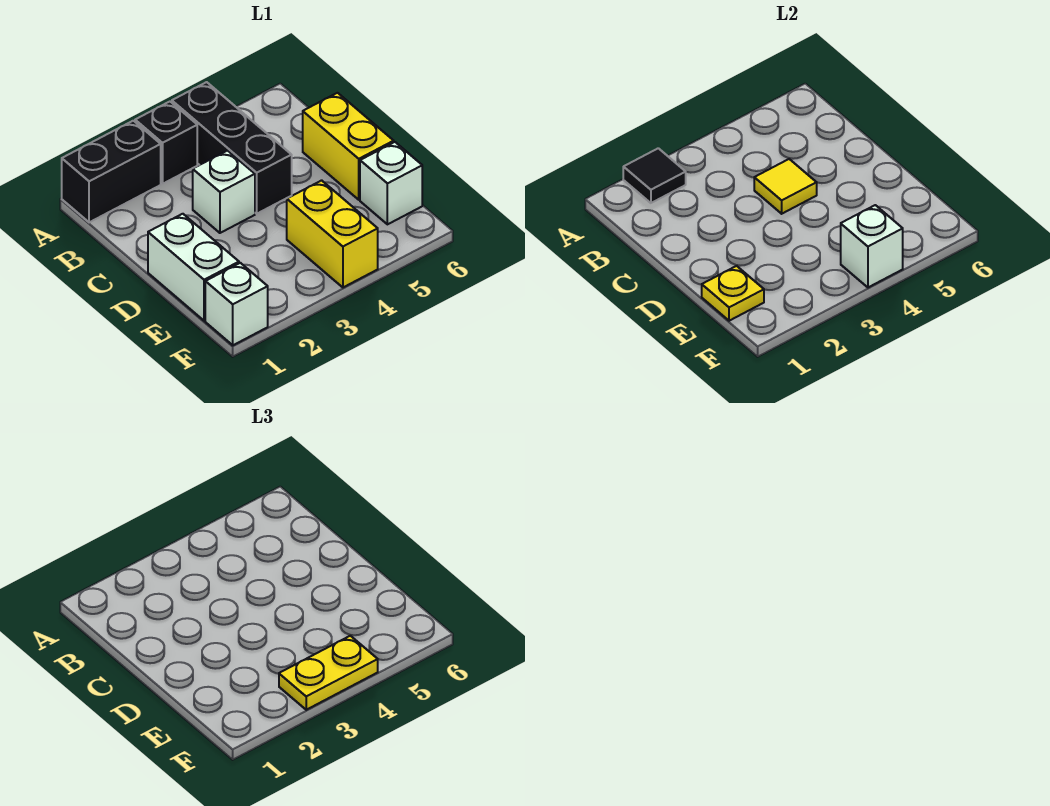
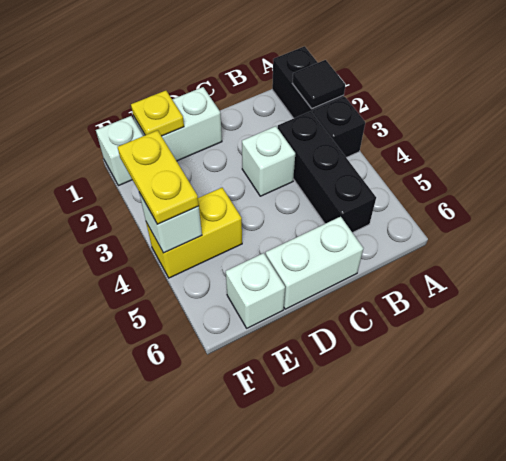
black 1x3 brick [172,82,292,214] -> black 1x3 brick turned to [278,111,376,233]
yellow 1x1 tile [754,159,817,214] -> none
yellow 1x2 brick [303,93,394,200] -> white 1x2 brick [266,217,363,309]

